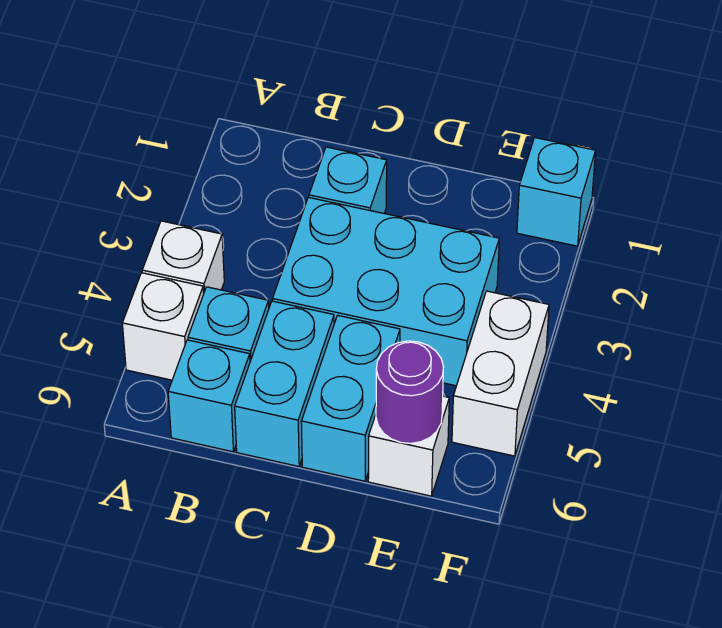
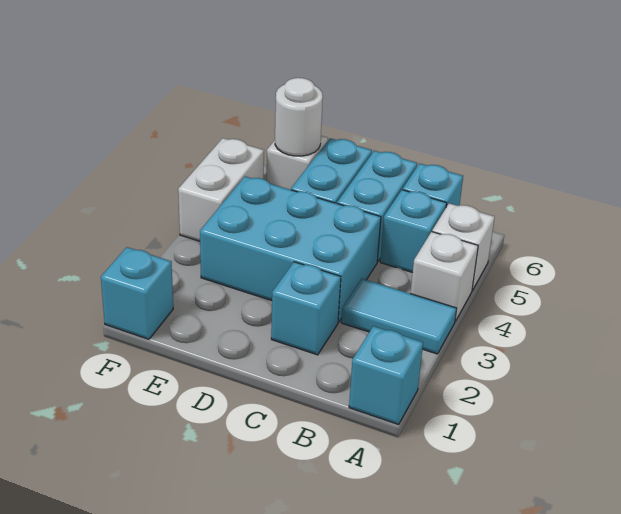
none -> cyan 1x1 brick [349,326,423,424]
none -> cyan 1x2 tile [341,279,457,354]
purple 1x1 round brick [376,341,443,443] -> white 1x1 round brick [275,78,323,156]

